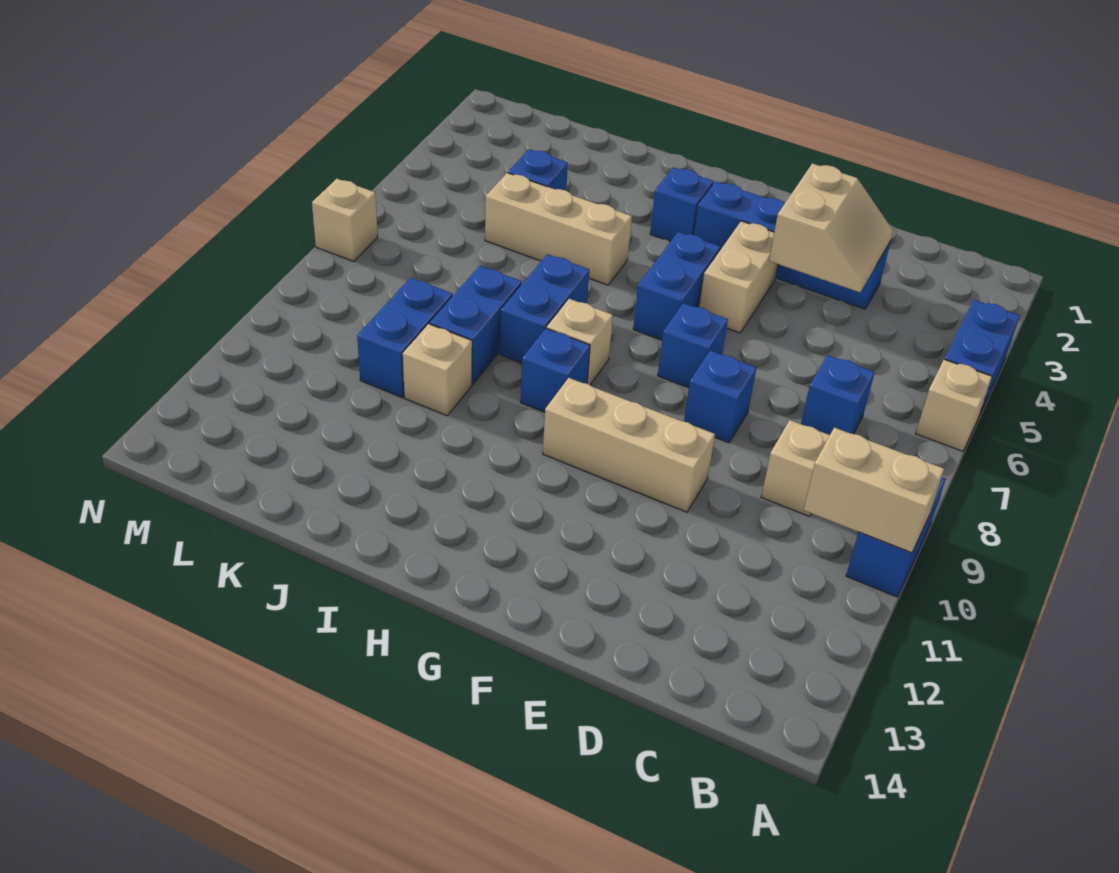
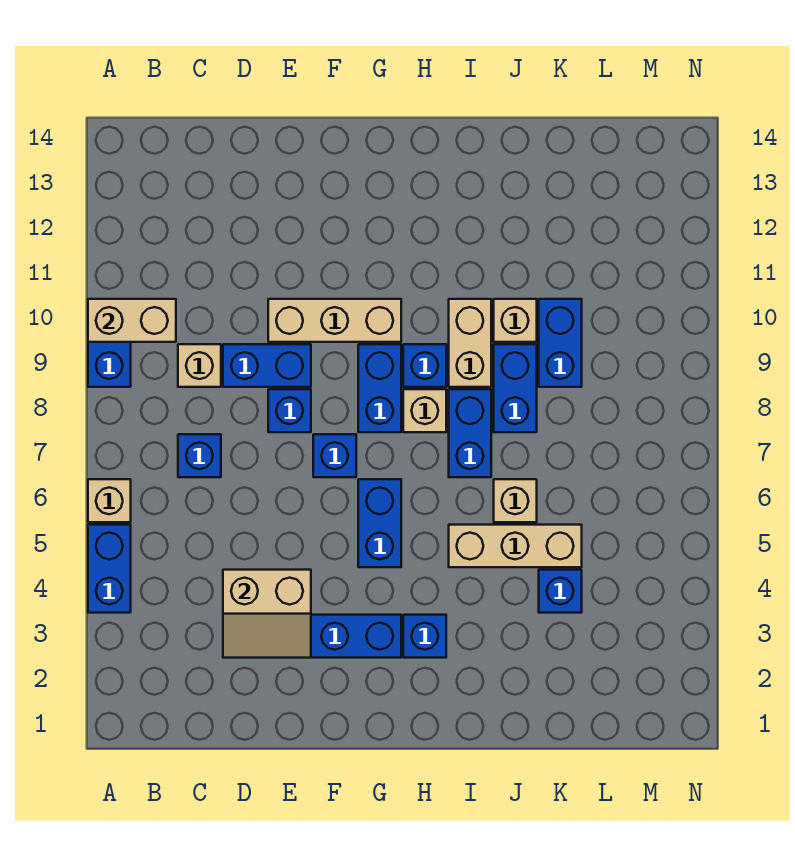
tan 2x2 slope [769,163,893,292] -> tan 2x2 slope turned to [223,570,311,658]
none -> blue 1x2 brick [223,344,311,387]
tan 1x2 brick [699,221,778,333] -> tan 1x2 brick moved to [449,299,491,387]
none -> blue 1x2 brick [358,344,401,432]
tan 1x1 brick [312,179,378,261] -> tan 1x1 brick moved to [494,479,537,522]

